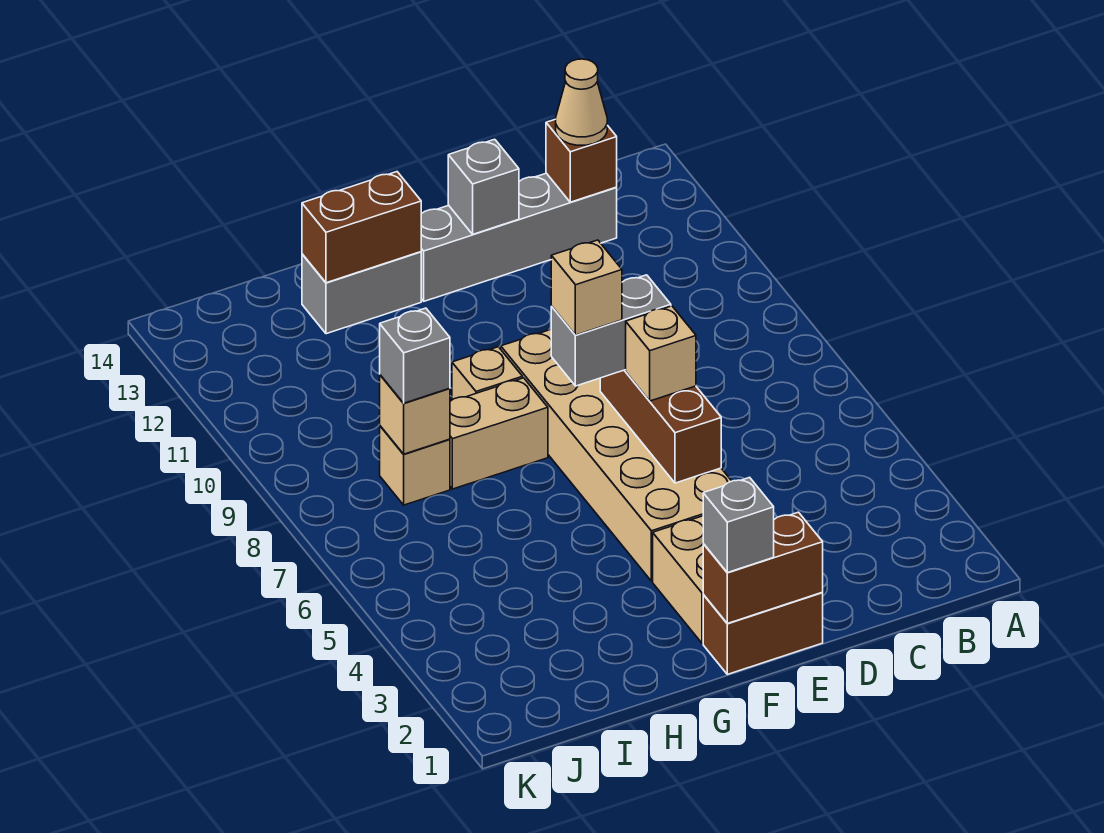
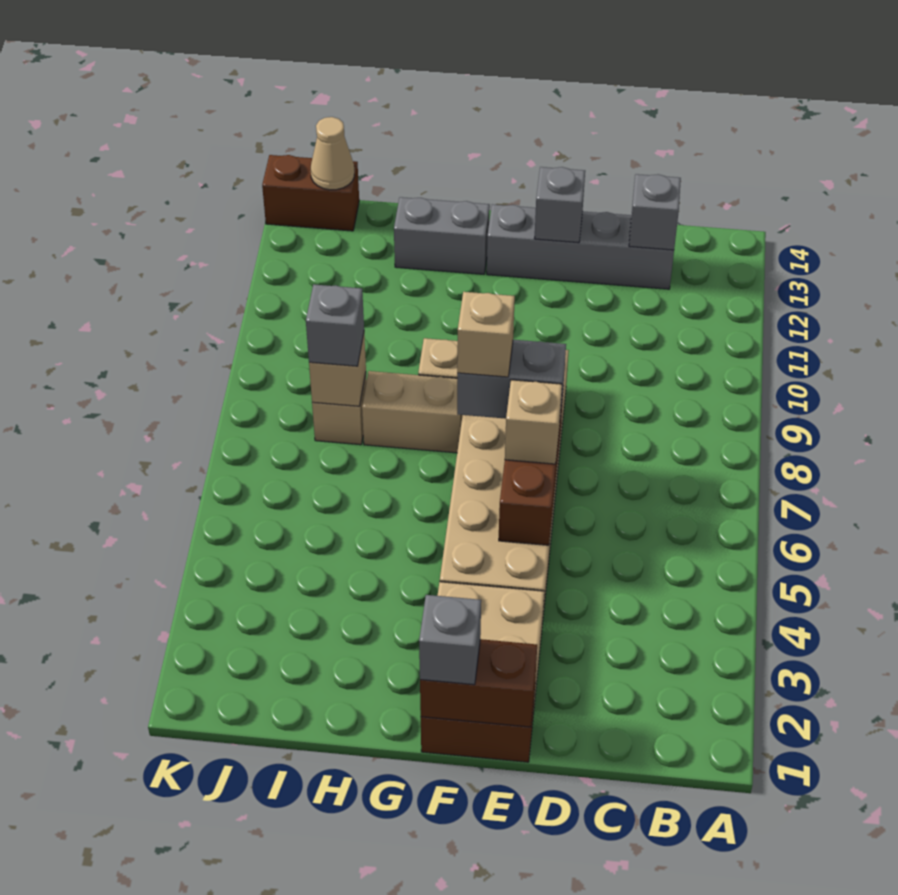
brown 1x1 brick [546,119,617,202] -> grey 1x1 brick [629,174,681,250]
tan 1x1 cone [556,59,607,145] -> tan 1x1 cone moved to [311,117,355,190]
brown 1x2 brick [302,172,421,283] -> brown 1x2 brick moved to [262,155,359,231]

